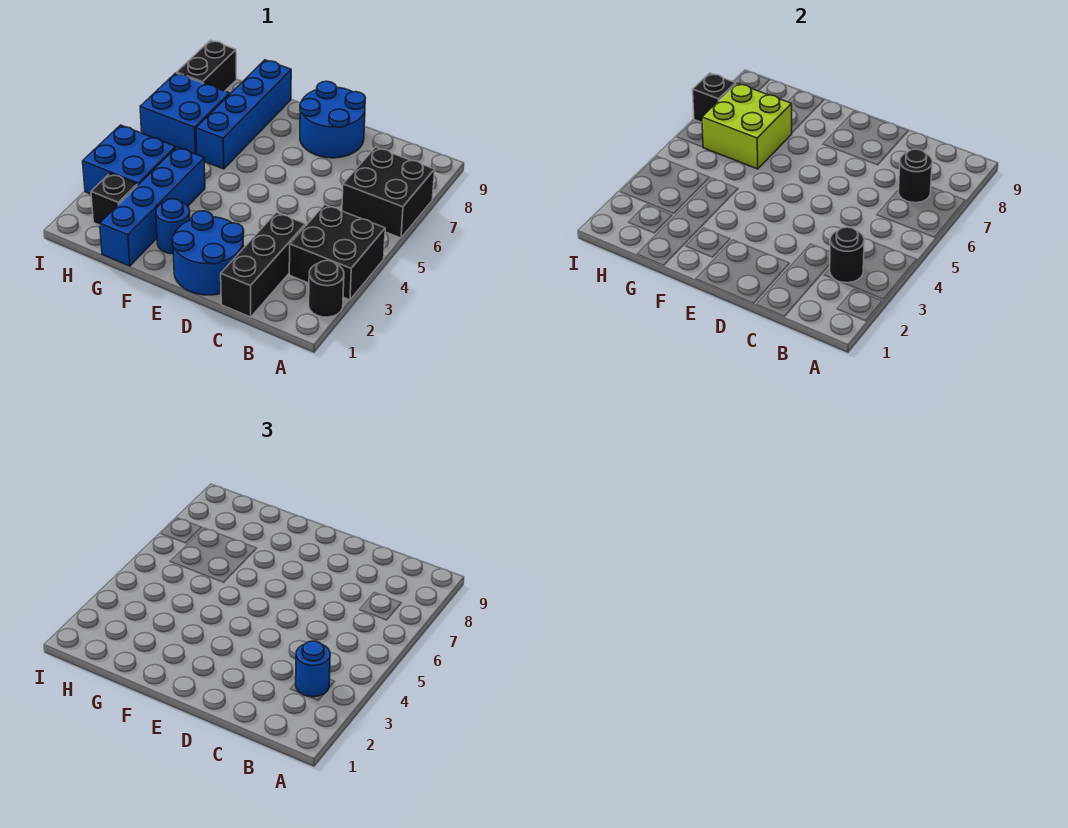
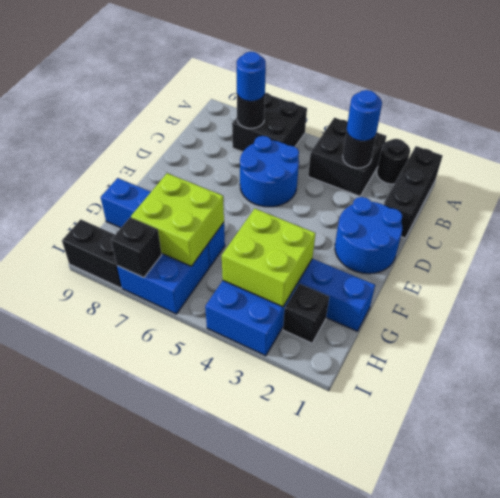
black 1x3 brick [221,212,306,317] -> black 1x3 brick turned to [383,146,442,238]
blue 2x2 round brick [300,81,365,158] -> blue 2x2 round brick moved to [240,136,299,207]
blue 1x1 round brick [156,199,190,254] -> blue 1x1 round brick moved to [237,52,266,101]
none -> lime 2x2 brick [222,209,315,307]

